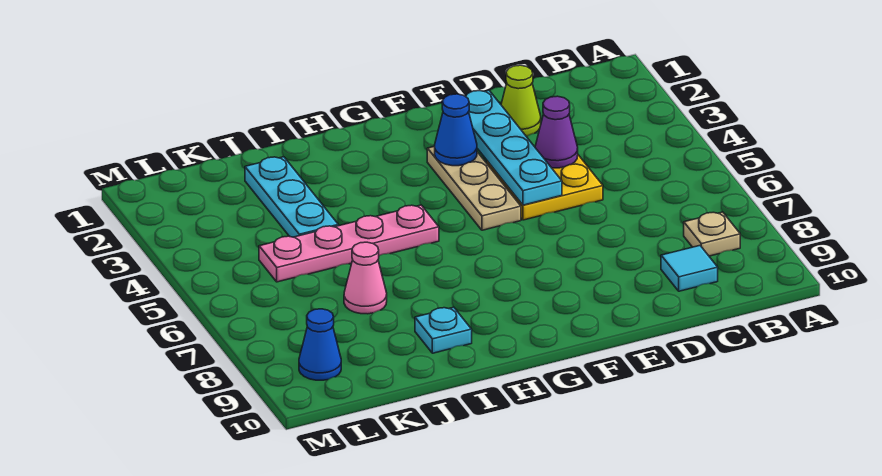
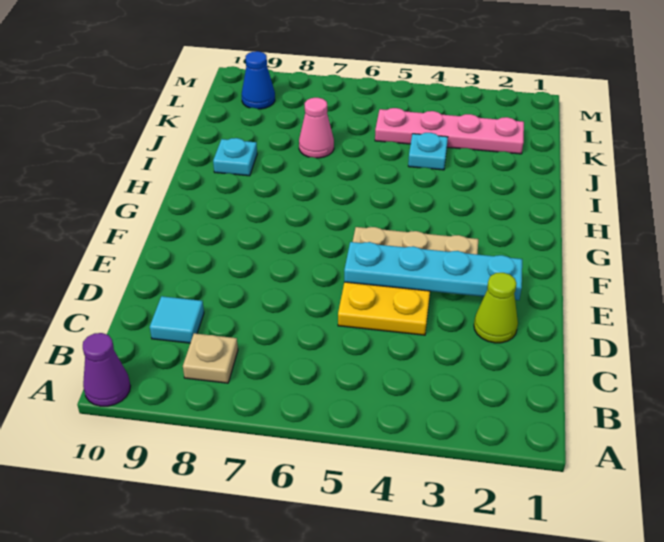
purple 1x1 cone [535,96,578,168] -> purple 1x1 cone moved to [83,333,130,406]
blue 1x1 cone [435,94,477,166] -> none
pink 1x4 plate [259,205,439,282] -> pink 1x4 plate turned to [375,108,524,154]
cyan 1x3 plate [245,157,339,237] -> cyan 1x1 plate [408,133,448,170]

